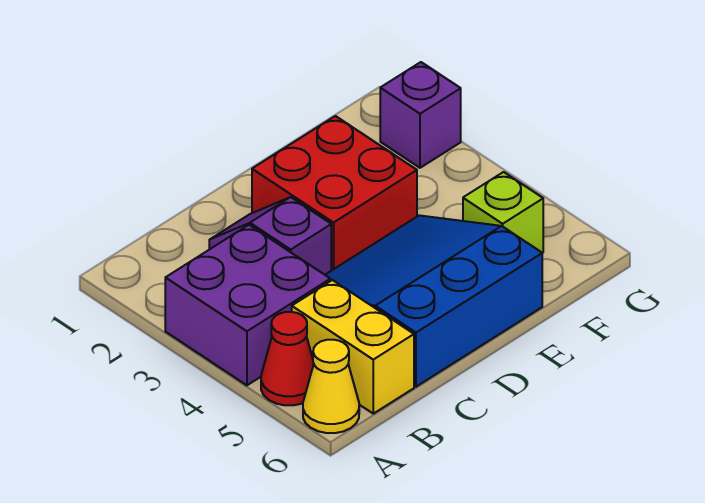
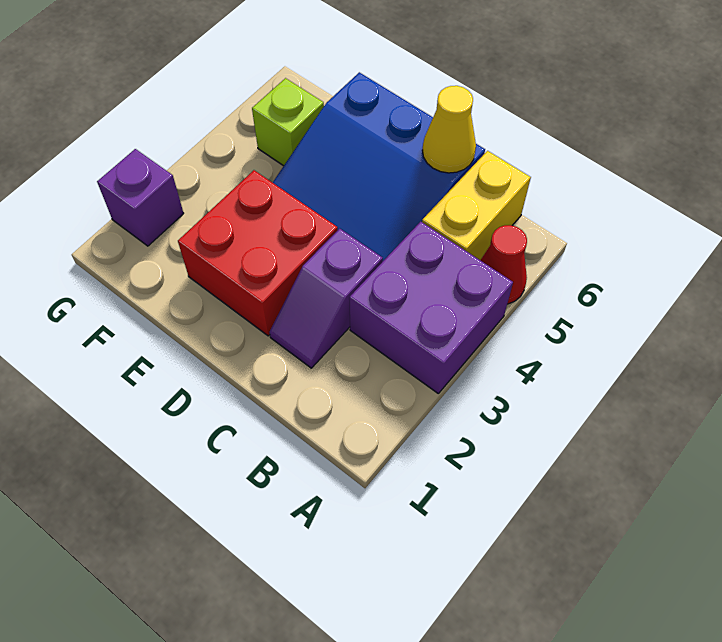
yellow 1x1 cone [303,340,359,433] -> yellow 1x1 cone moved to [422,86,476,173]

